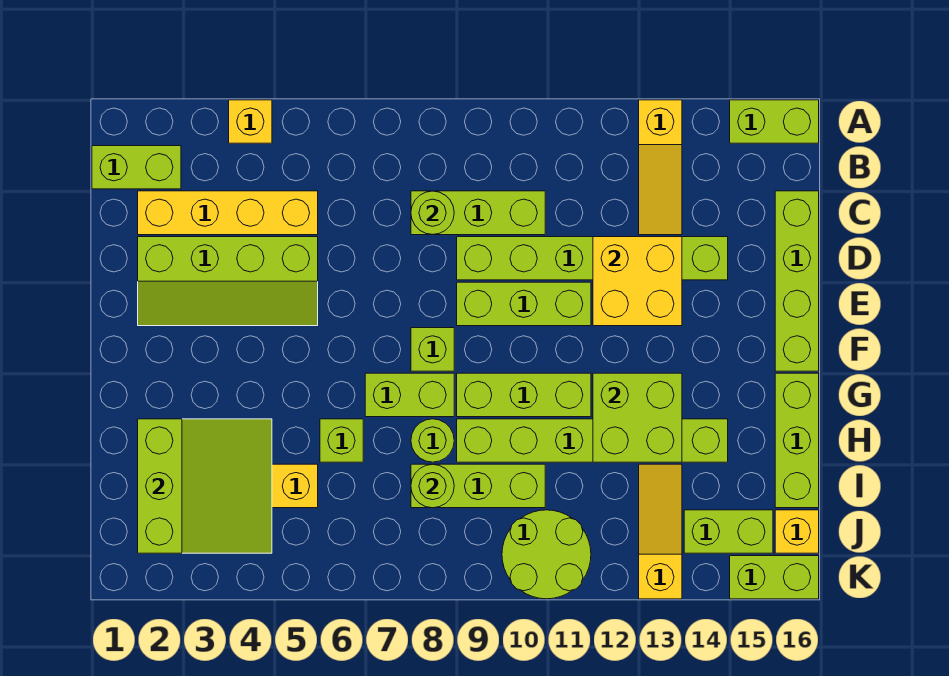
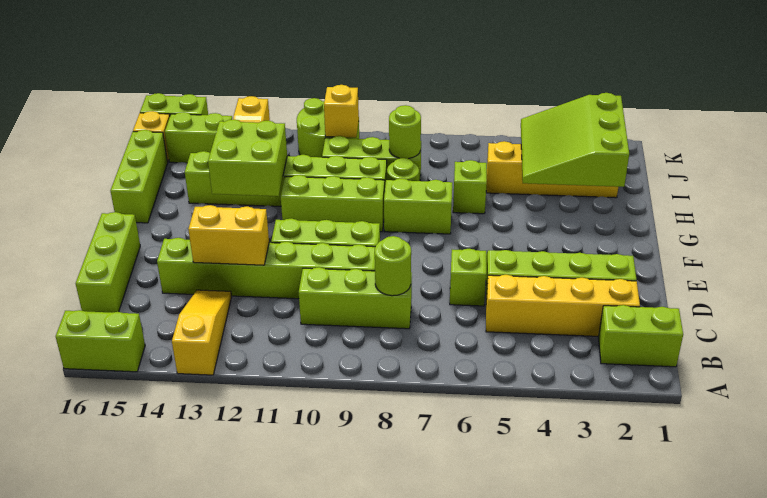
yellow 1x1 brick [229,100,272,143] -> yellow 1x1 brick moved to [324,85,359,138]
lime 1x4 brick [775,191,819,371] -> lime 1x3 brick [76,212,140,313]
yellow 2x2 brick [593,237,682,326] -> yellow 1x2 brick [188,205,269,265]
lime 1x1 brick [411,328,454,371] -> lime 1x1 brick moved to [450,249,486,306]

